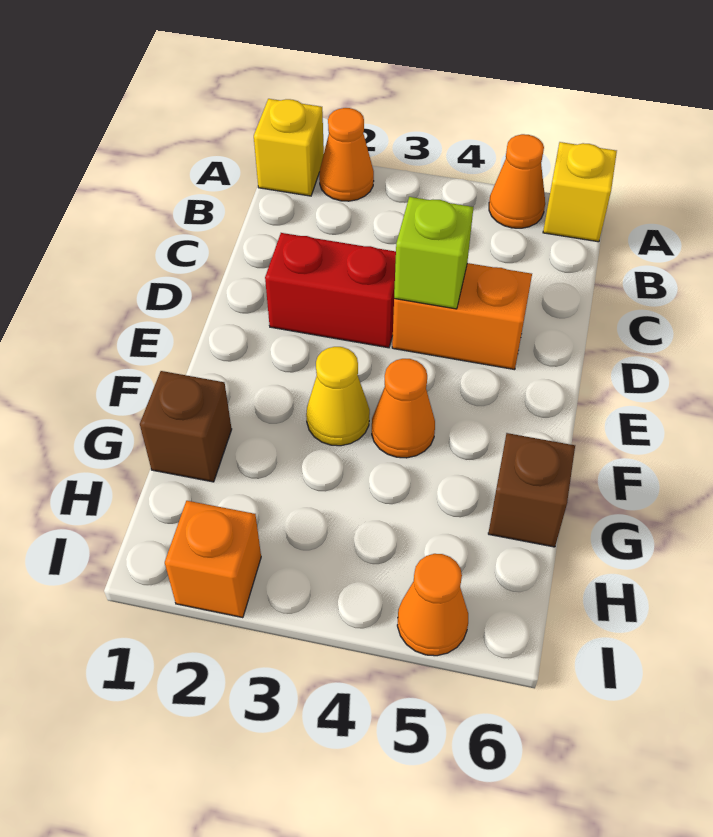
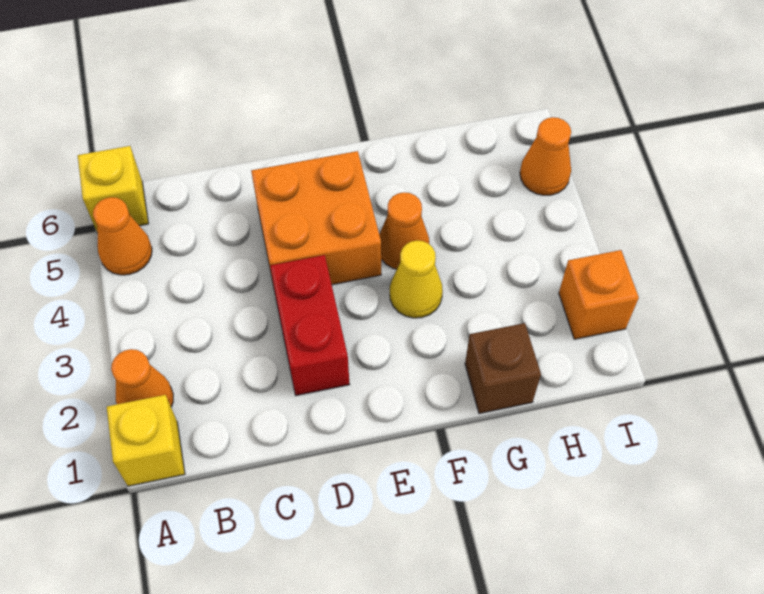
orange 1x2 brick [392,263,532,370] -> orange 2x2 brick [251,151,381,286]
lime 1x1 brick [394,197,473,309] -> none
brown 1x1 brick [488,433,575,547] -> none

